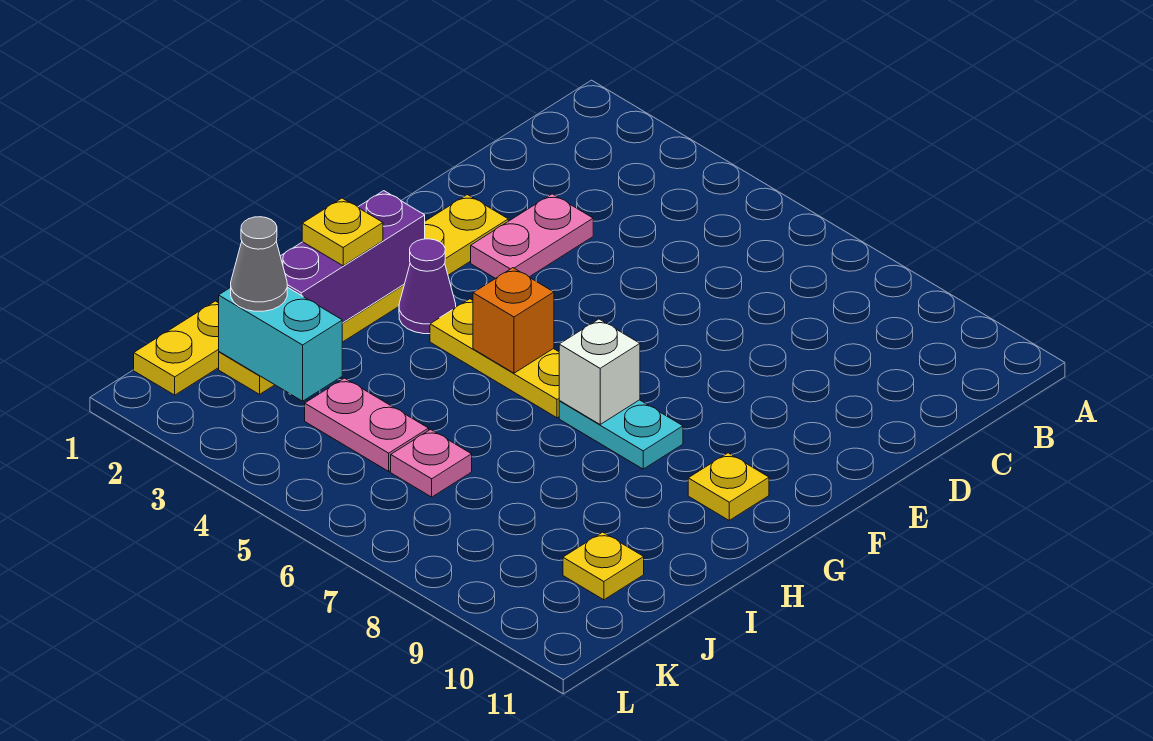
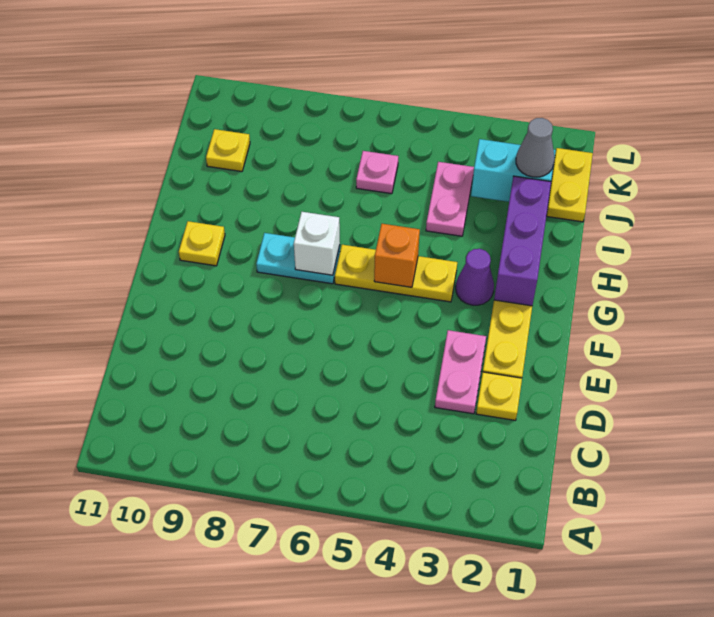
yellow 1x1 plate [302,198,383,266] -> yellow 1x1 plate moved to [476,372,522,420]
pink 1x2 plate [305,378,429,471] -> pink 1x2 plate turned to [426,162,474,236]

